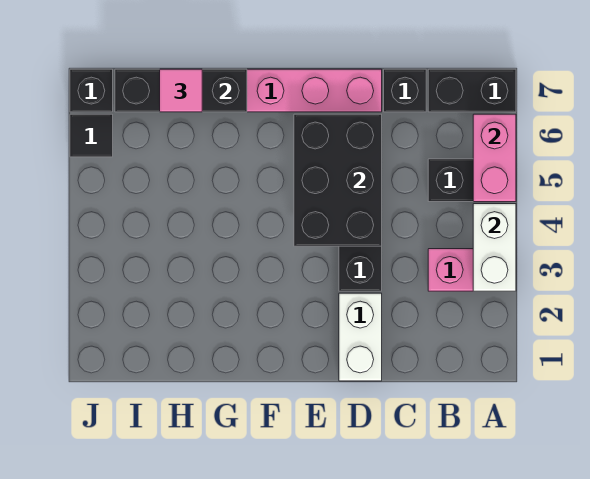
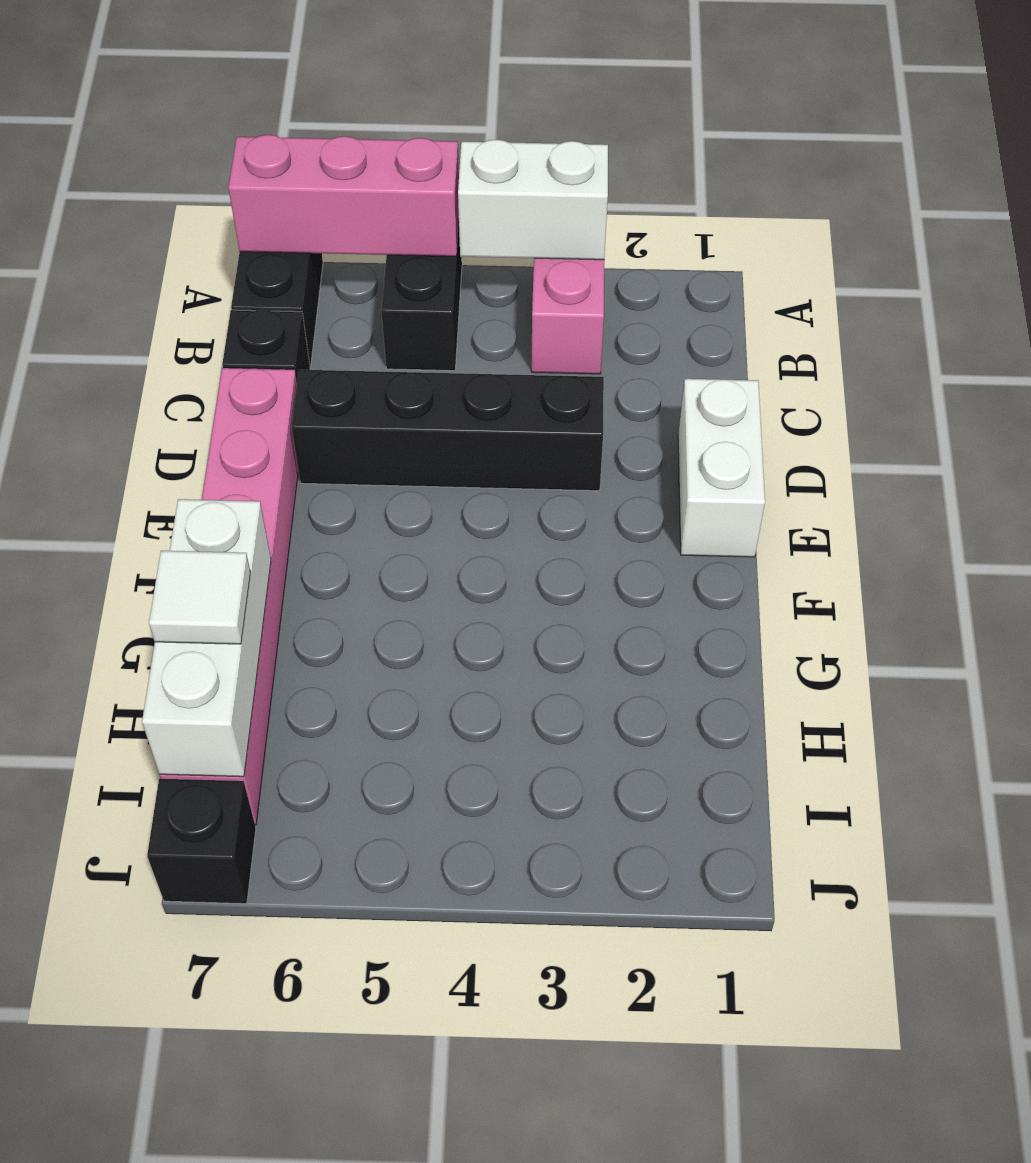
pink 1x2 brick [473,114,516,202] -> pink 1x3 brick [228,135,459,256]
white 1x2 brick [339,293,382,381] -> white 1x2 brick turned to [678,379,765,557]
black 2x3 brick [294,114,382,246] -> none
black 1x3 brick [115,69,247,112] -> white 1x3 brick [142,499,271,777]
pink 1x1 tile [160,69,202,112] -> white 1x1 tile [149,551,250,644]
black 1x1 tile [70,114,113,157] -> none

